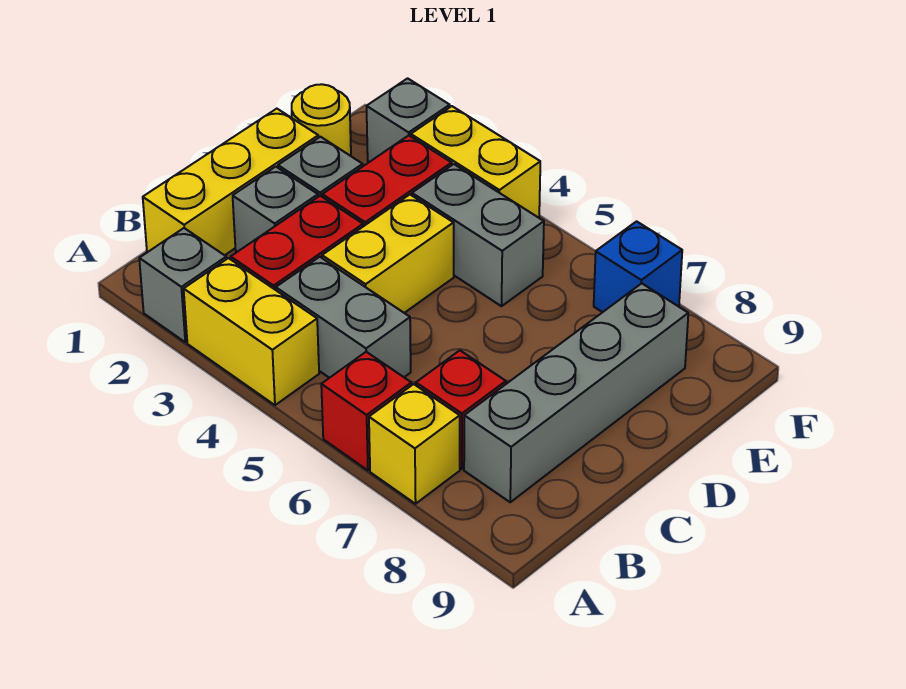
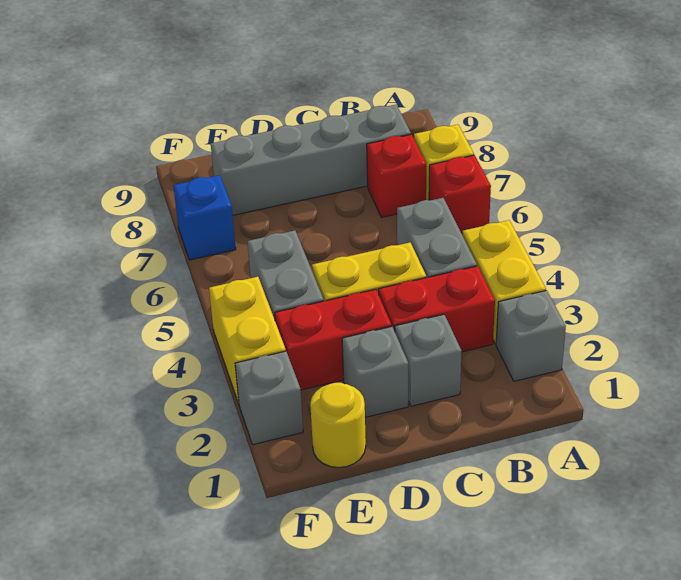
yellow 1x3 brick [143,109,318,255] -> none

